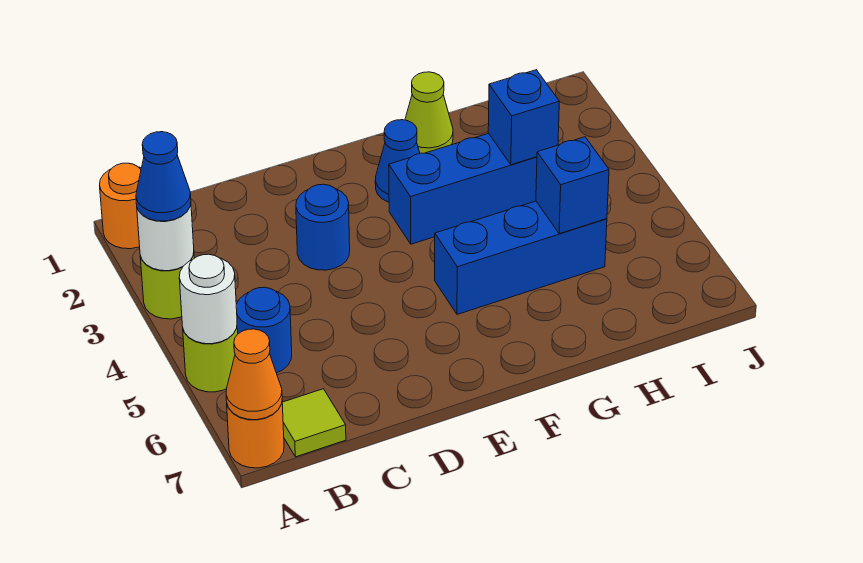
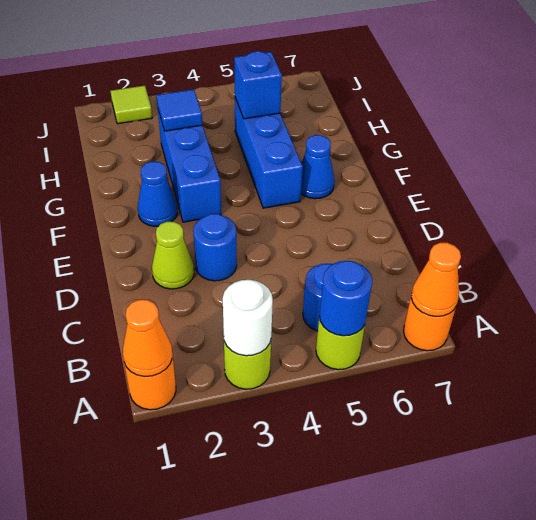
none -> orange 1x1 cone [123,300,172,377]
blue 1x1 cone [136,132,191,221] -> blue 1x1 cone moved to [301,135,334,199]
white 1x1 round brick [179,254,237,344] -> blue 1x1 round brick [319,261,372,336]
lime 1x1 tile [282,389,346,457] -> lime 1x1 tile moved to [111,86,152,124]
lime 1x1 cone [405,72,453,153] -> lime 1x1 cone moved to [152,222,194,289]
blue 1x1 brick [488,70,559,165] -> blue 1x1 tile [157,89,202,131]

